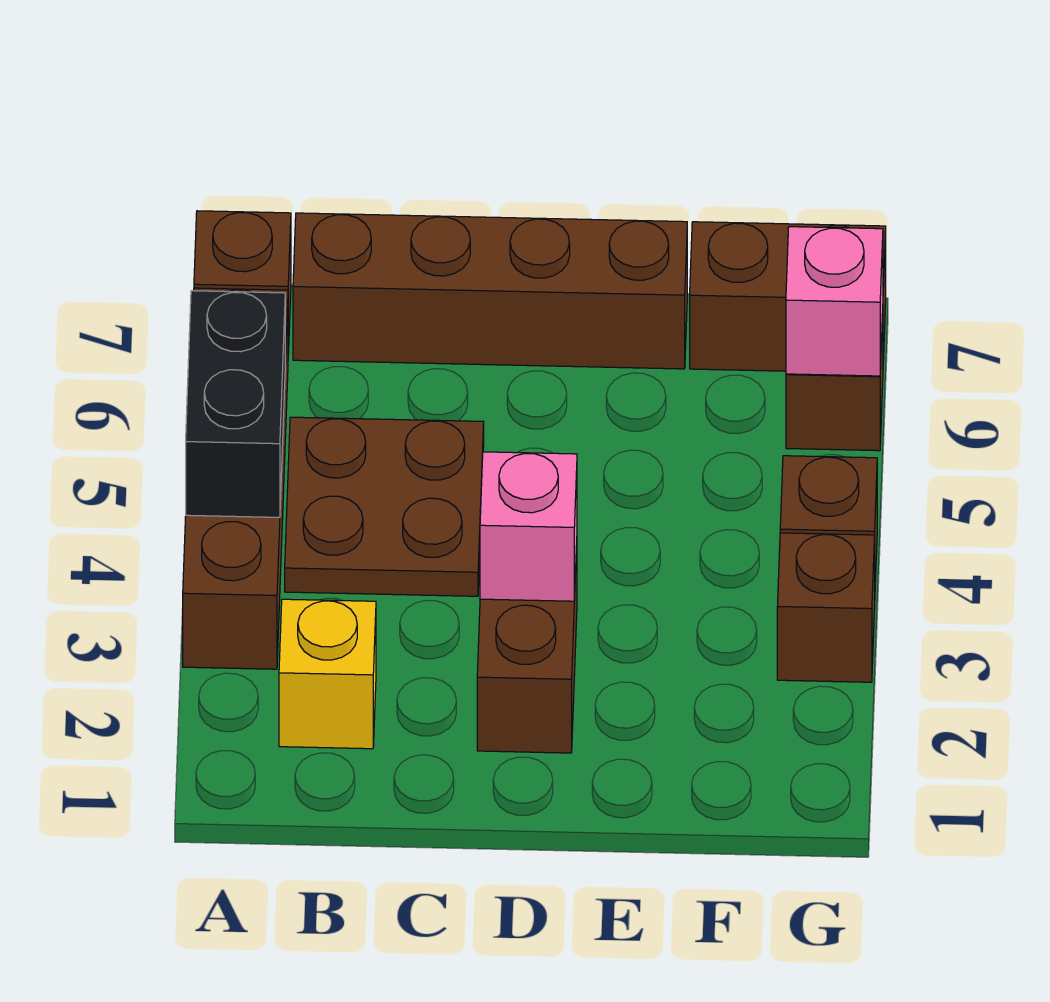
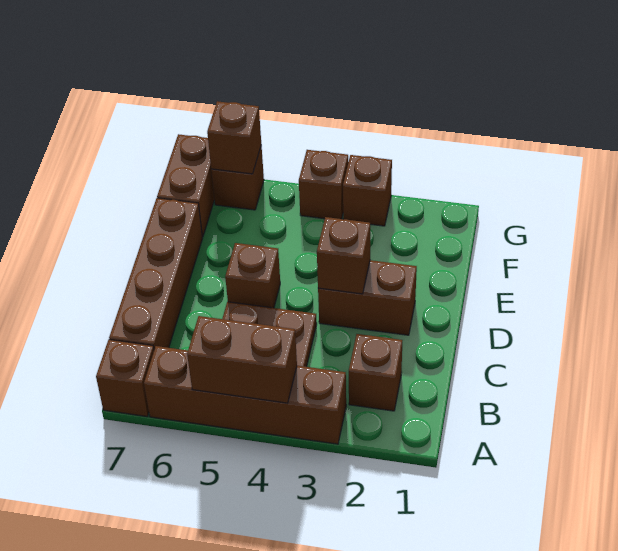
black 1x2 brick [186,291,285,517] -> brown 1x2 brick [187,316,297,403]
yellow 1x1 brick [279,599,376,749] -> brown 1x1 brick [349,334,402,411]
pink 1x1 brick [480,452,577,601] -> brown 1x1 brick [317,217,370,294]
none -> brown 1x1 brick [225,243,280,308]
pink 1x1 brick [786,227,883,376] -> brown 1x1 brick [207,101,261,174]

